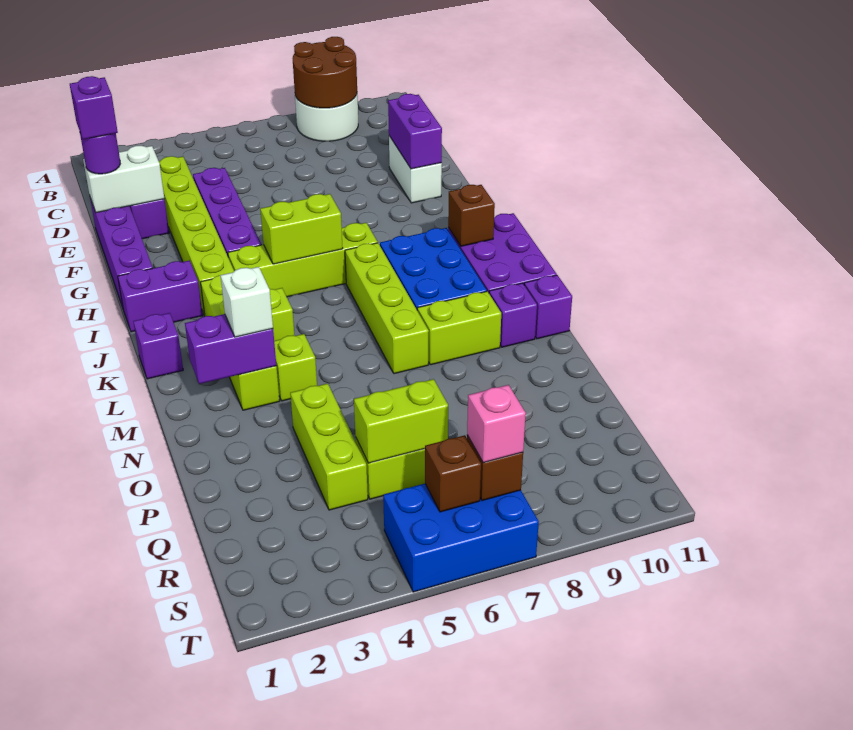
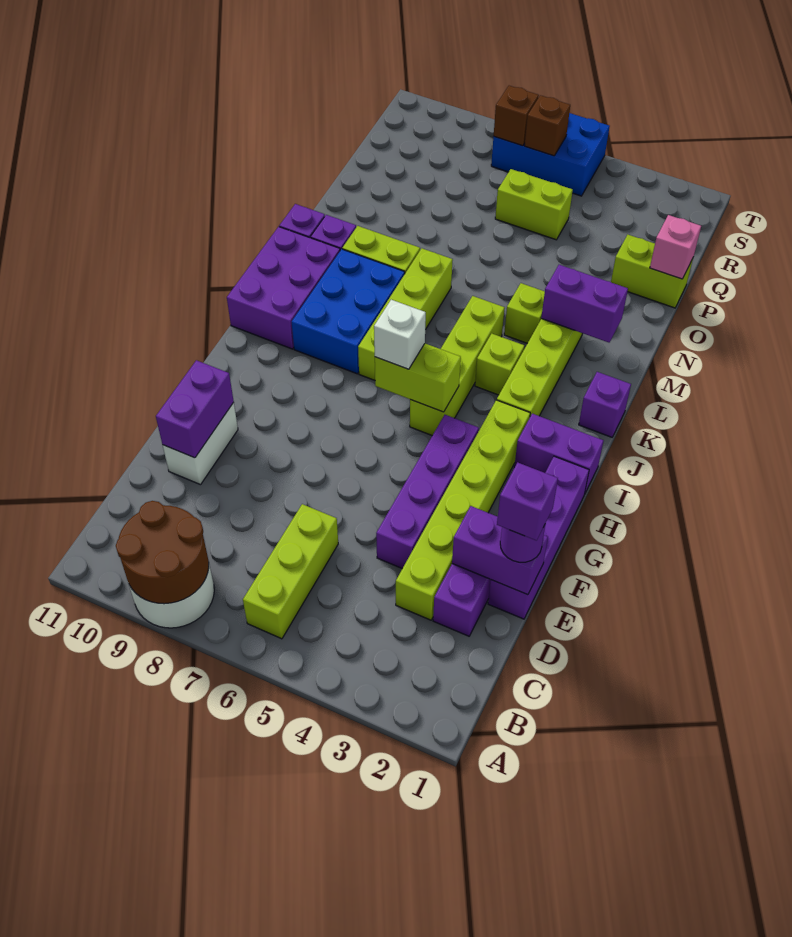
white 1x2 brick [83,146,164,213] -> purple 1x2 brick [452,506,548,595]
lime 1x4 brick [228,223,378,297] -> lime 1x4 brick turned to [410,296,505,436]
brown 1x1 brick [448,185,495,246] -> none
white 1x1 brick [220,267,273,337] -> white 1x1 brick moved to [374,300,426,369]
lime 1x3 brick [290,384,368,510] -> lime 1x3 brick moved to [243,504,338,639]
lime 1x2 brick [354,379,448,463] -> lime 1x2 brick moved to [611,235,693,308]
pink 1x1 brick [467,385,526,463] -> pink 1x1 brick moved to [650,215,701,279]

